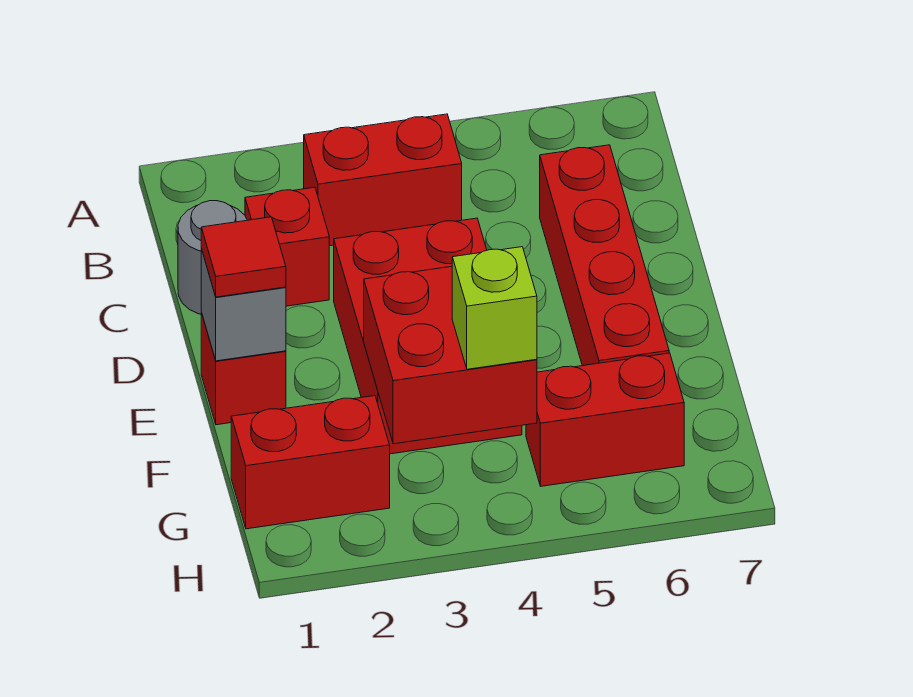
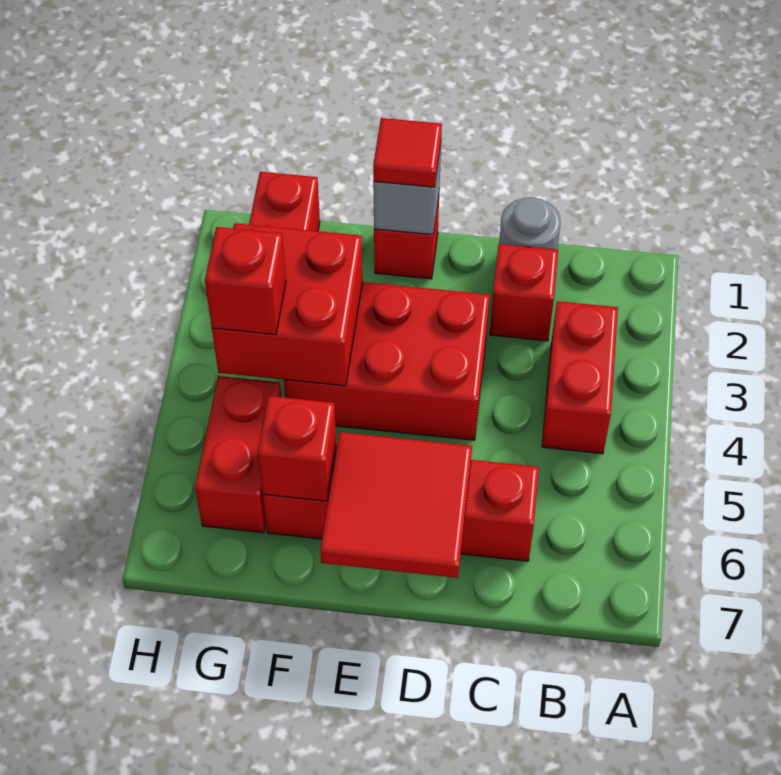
none -> red 2x2 tile [320,432,472,578]
none -> red 1x1 brick [258,396,336,501]
lime 1x1 brick [452,247,537,369] -> red 1x1 brick [205,227,286,335]

